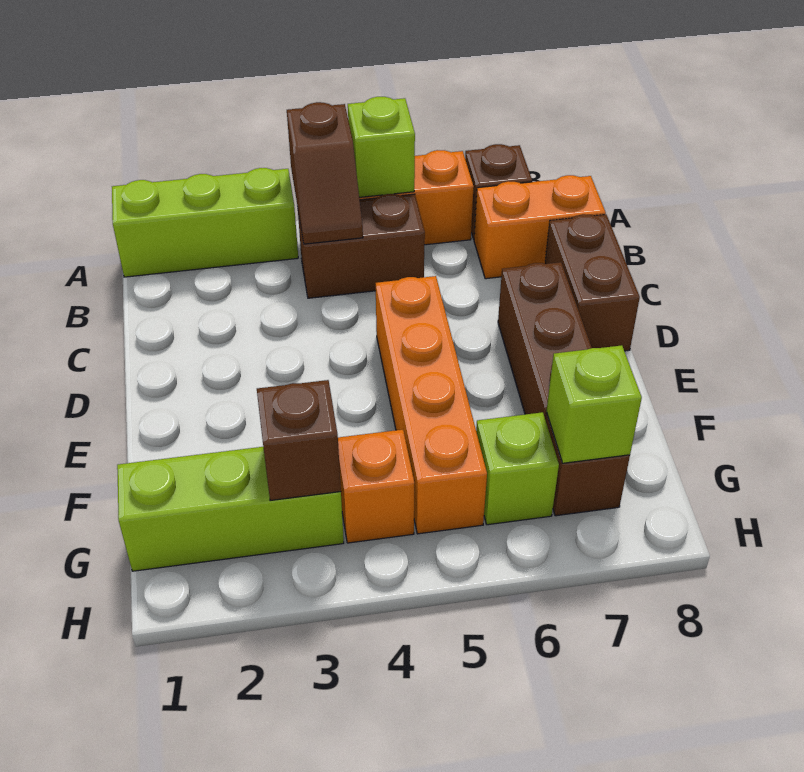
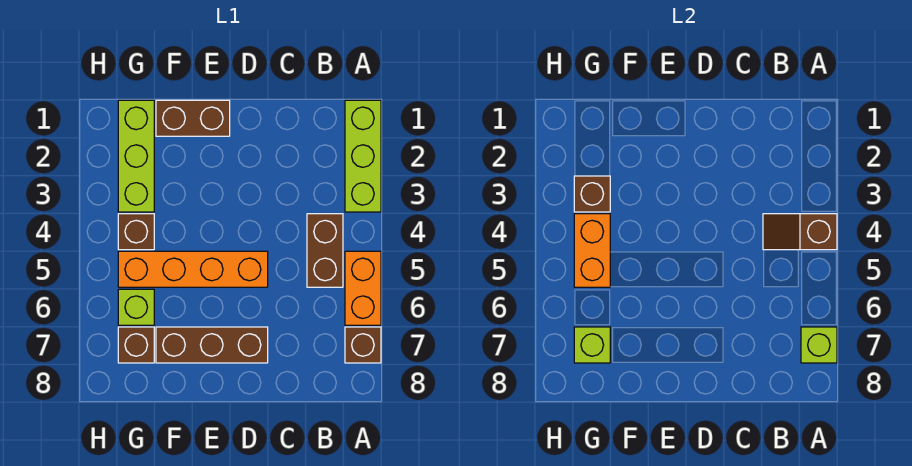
lime 1x1 brick [348,97,415,197] -> lime 1x1 brick moved to [801,327,837,363]
orange 1x2 brick [474,175,606,279] -> orange 1x2 brick moved to [574,214,610,287]
brown 1x2 brick [545,214,640,351] -> brown 1x2 brick moved to [156,100,230,136]
orange 1x1 brick [338,430,414,543] -> brown 1x1 brick [118,214,154,250]

